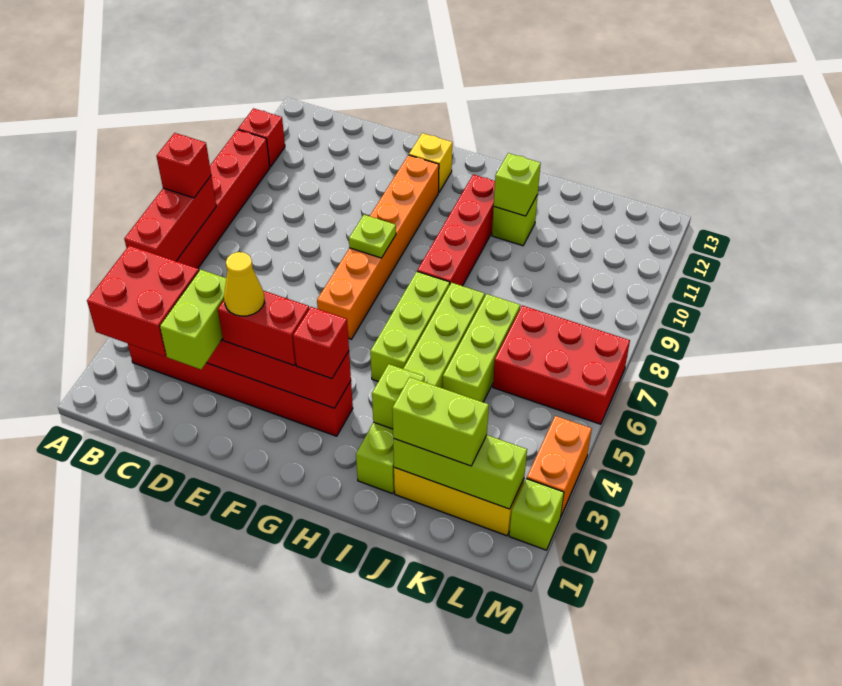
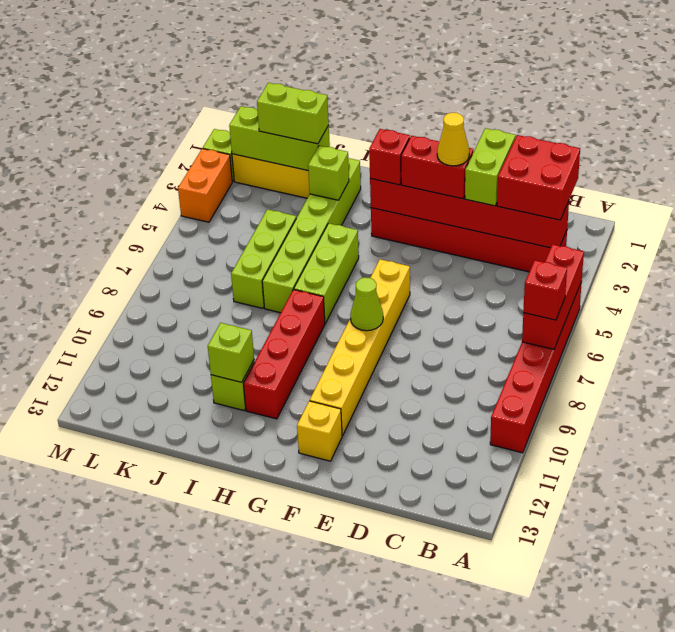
red 1x1 brick [238,108,285,167] -> none
orange 1x6 brick [317,155,439,339] -> yellow 1x6 brick [310,259,410,436]
lime 1x1 plate [349,215,396,258] -> lime 1x1 cone [350,277,383,331]
red 2x3 brick [493,305,630,424] -> none

